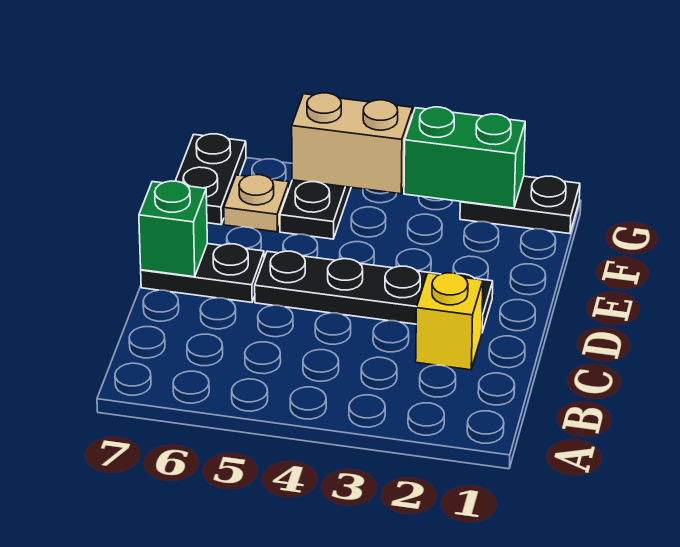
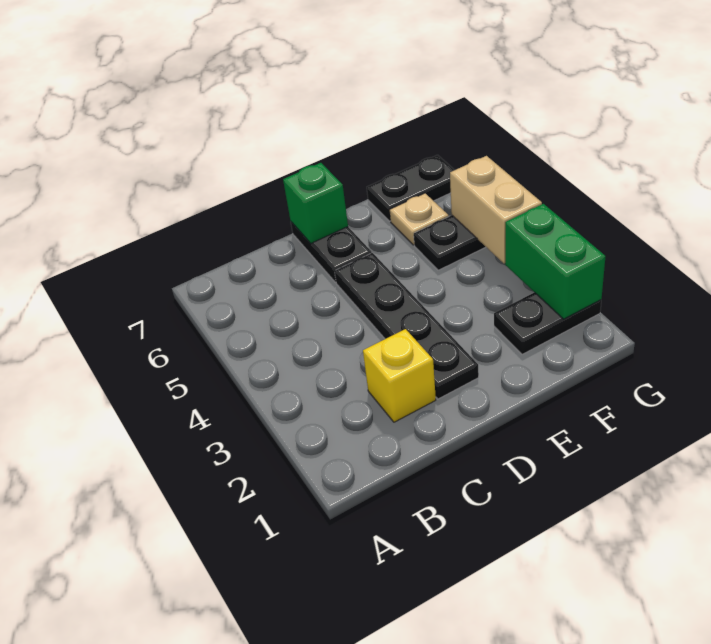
black 1x2 plate [460,176,580,234] -> black 1x2 plate turned to [494,292,601,354]

